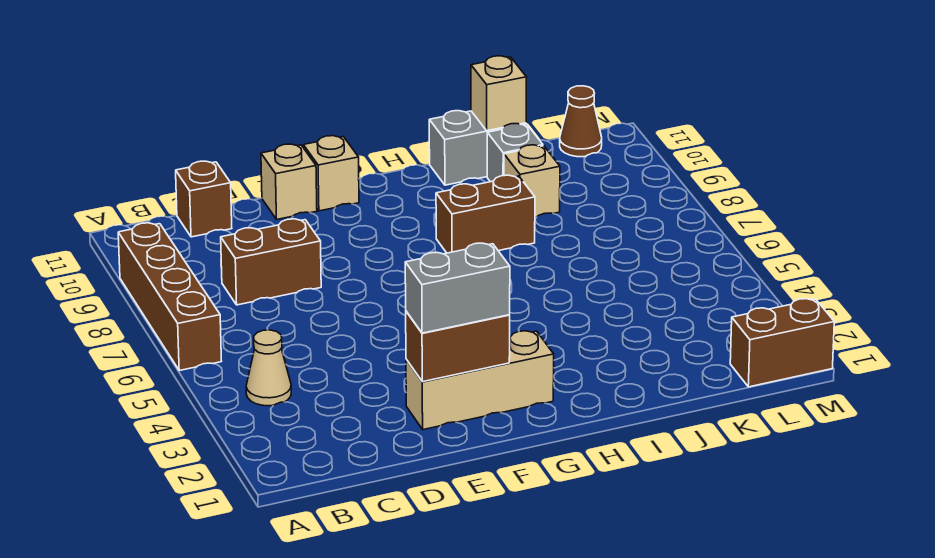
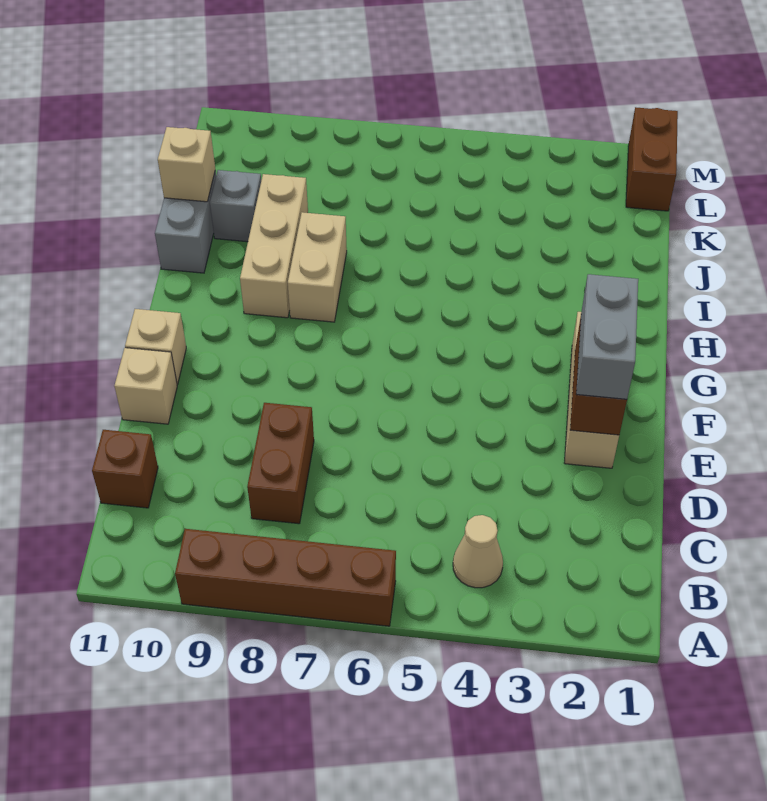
brown 1x2 brick [436,175,535,253] -> tan 1x2 brick [288,212,347,322]
tan 1x1 brick [504,145,560,217] -> tan 1x3 brick [240,174,308,318]
brown 1x1 cone [560,86,602,157] -> none

